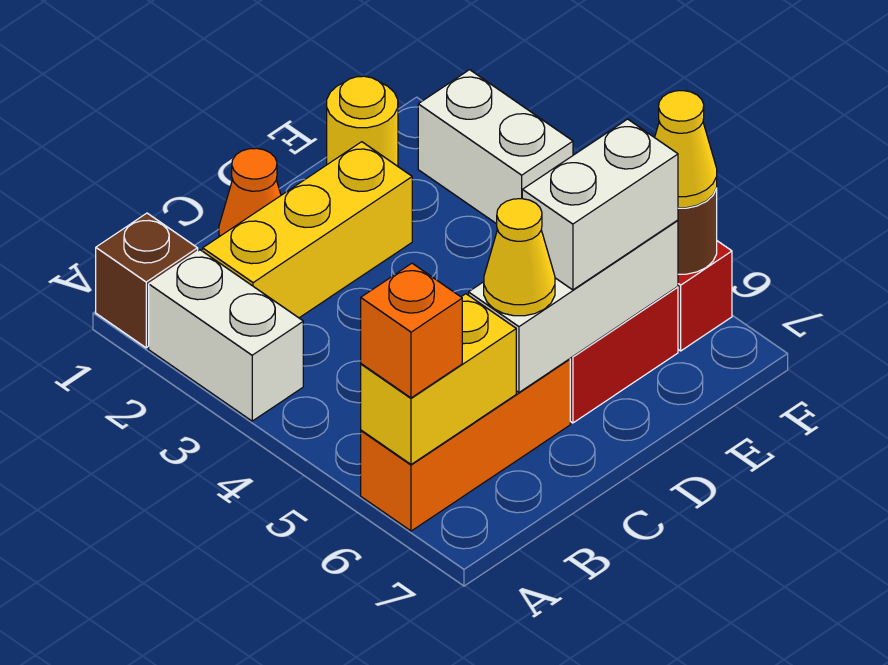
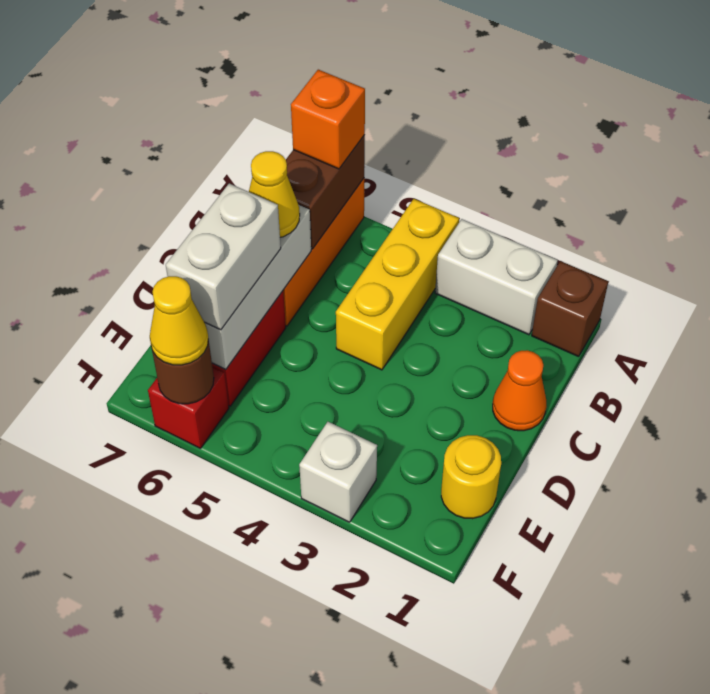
yellow 1x2 brick [361,294,516,464] -> brown 1x2 brick [286,135,365,249]
yellow 1x3 brick [203,142,412,318] -> yellow 1x3 brick moved to [336,199,459,370]
white 1x2 brick [418,70,573,224] -> white 1x1 brick [299,422,377,522]

